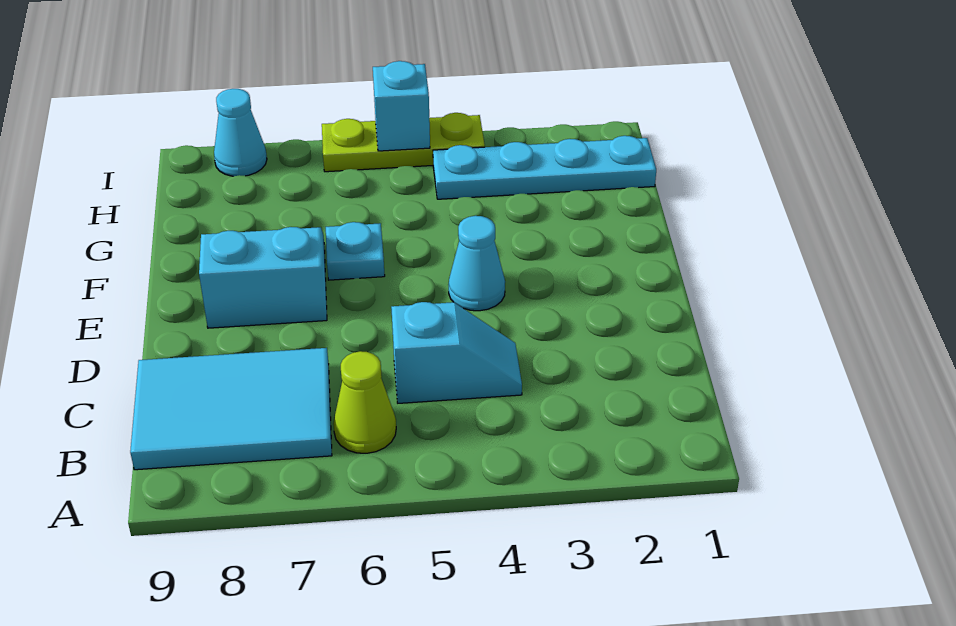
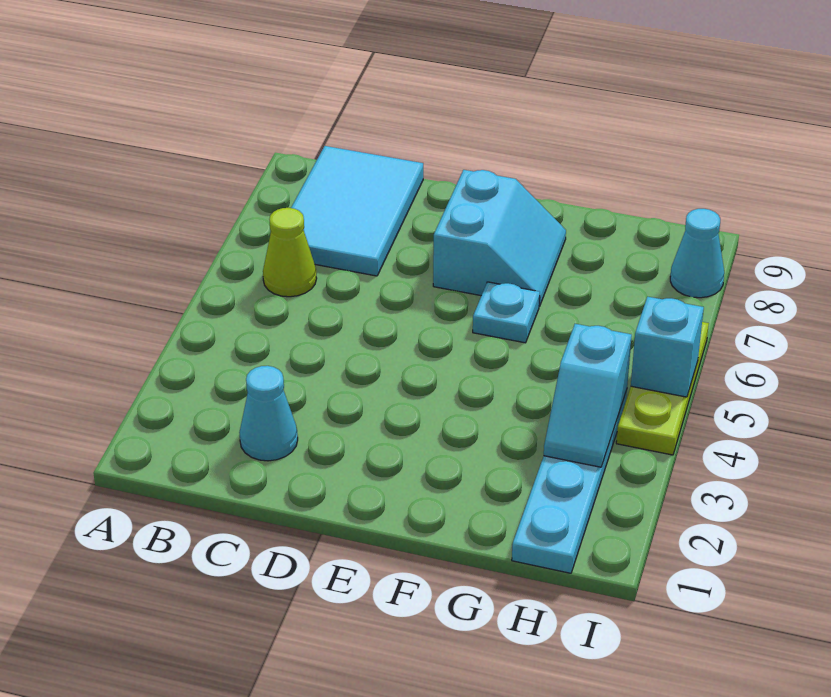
cyan 1x2 slope [391,302,522,403] -> cyan 1x2 slope moved to [544,324,632,467]
cyan 1x1 cone [448,216,505,311] -> cyan 1x1 cone moved to [239,366,298,461]

